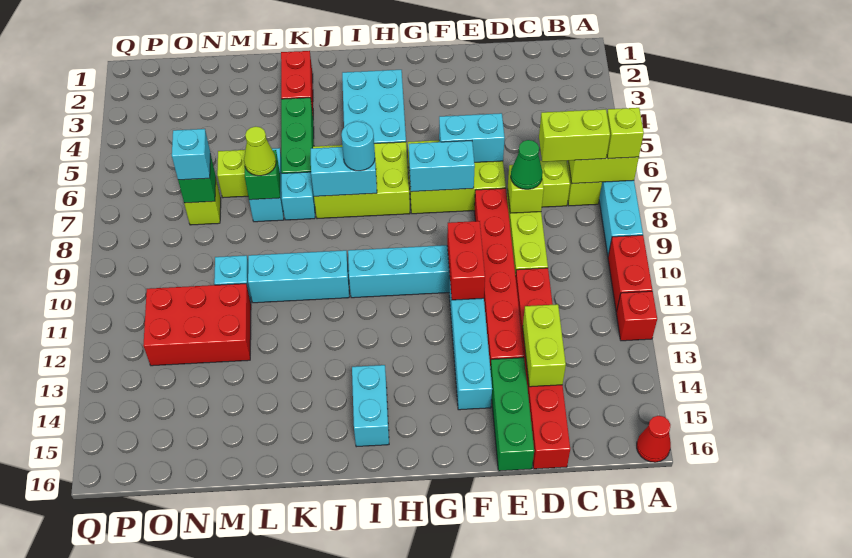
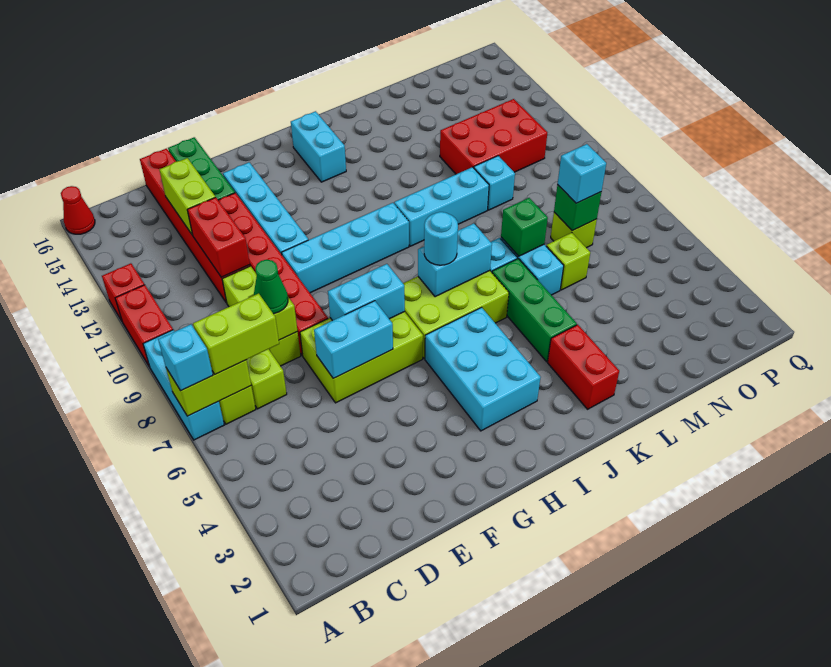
lime 1x1 brick [607,108,644,159] -> cyan 1x1 brick [158,324,213,391]
red 1x2 brick [447,221,485,300] -> red 1x2 brick moved to [187,197,250,277]
lime 1x1 cone [244,127,276,176] -> none

